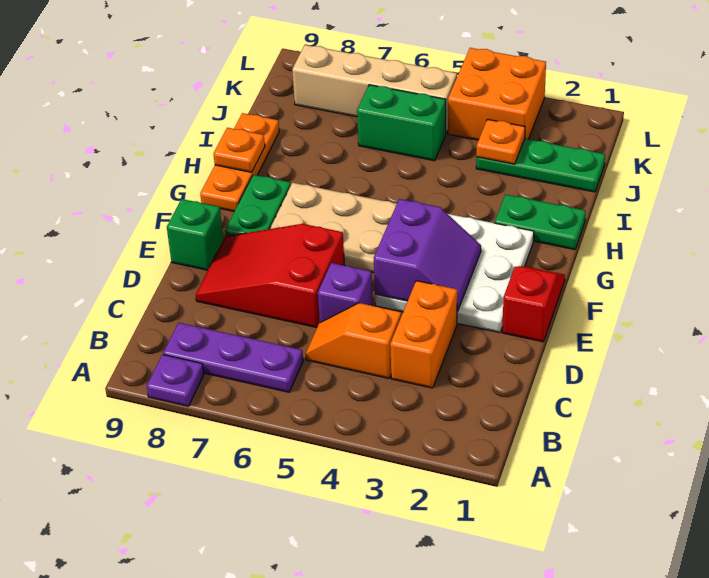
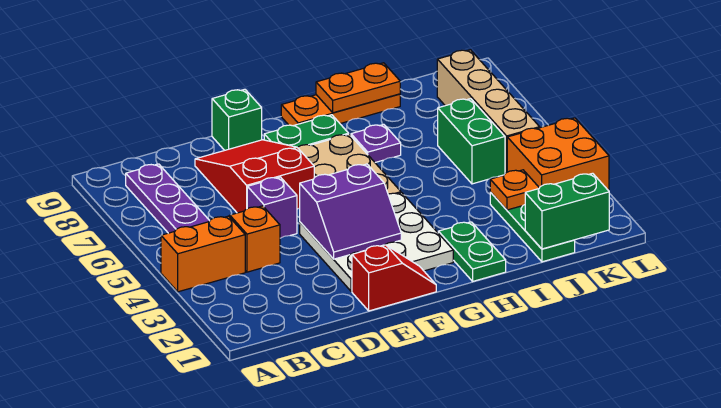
purple 1x1 plate [147,355,204,406] -> purple 1x1 plate moved to [351,124,401,162]
orange 1x2 brick [390,281,457,388] -> orange 1x2 brick moved to [161,216,245,292]
orange 1x1 plate [213,128,265,172] -> orange 1x2 plate [316,63,400,113]
none -> green 1x2 brick [525,173,609,249]

